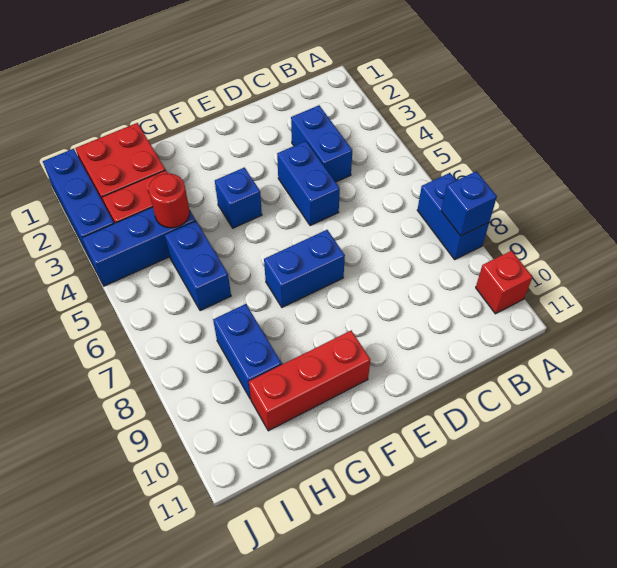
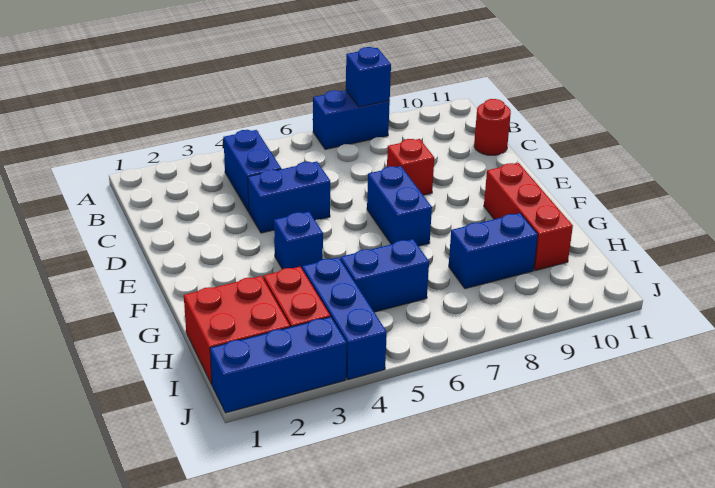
red 1x1 brick [476,251,532,314] -> red 1x1 brick moved to [387,139,434,195]
blue 1x2 brick [291,105,352,182] -> blue 1x2 brick turned to [223,130,281,212]
red 1x1 round brick [149,173,190,228] -> red 1x1 round brick moved to [474,99,511,155]

